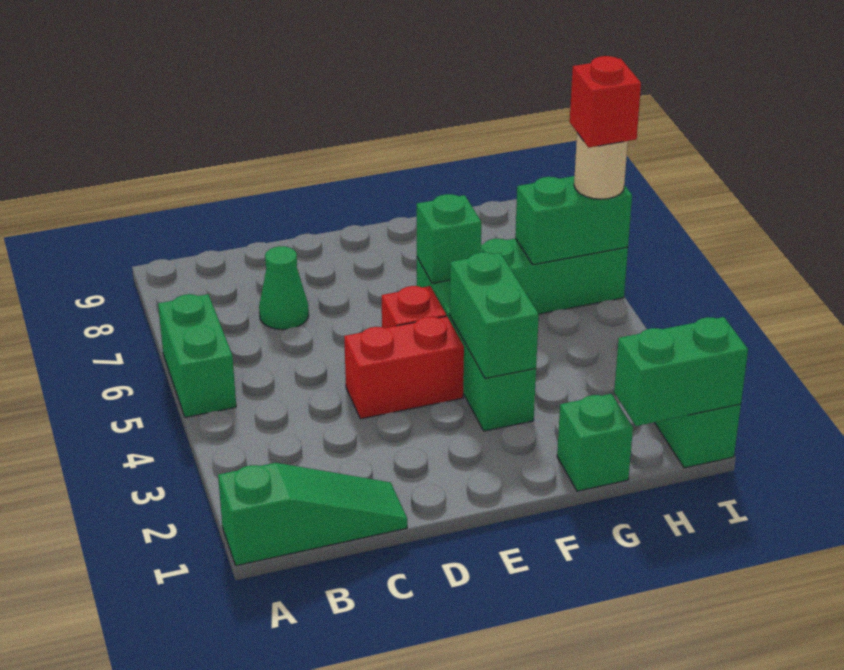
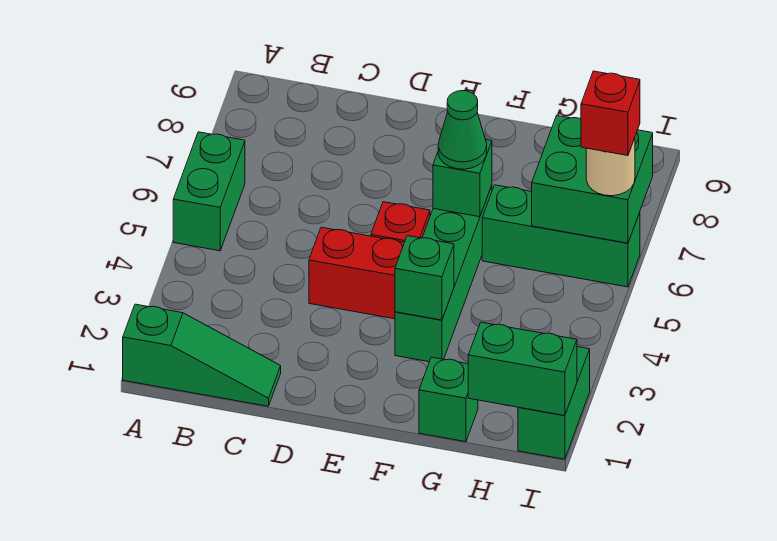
green 1x1 cone [259,246,309,330] -> green 1x1 cone moved to [438,91,487,169]
green 1x2 brick [450,252,539,378] -> green 1x1 brick [395,236,454,320]
green 1x2 brick [515,176,632,265] -> green 2x2 brick [532,116,653,243]

